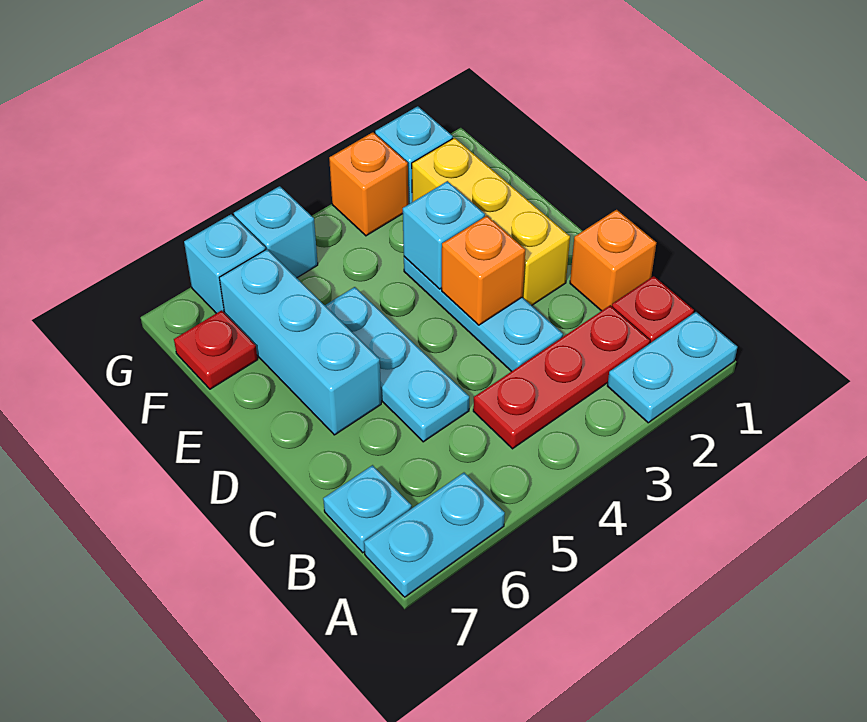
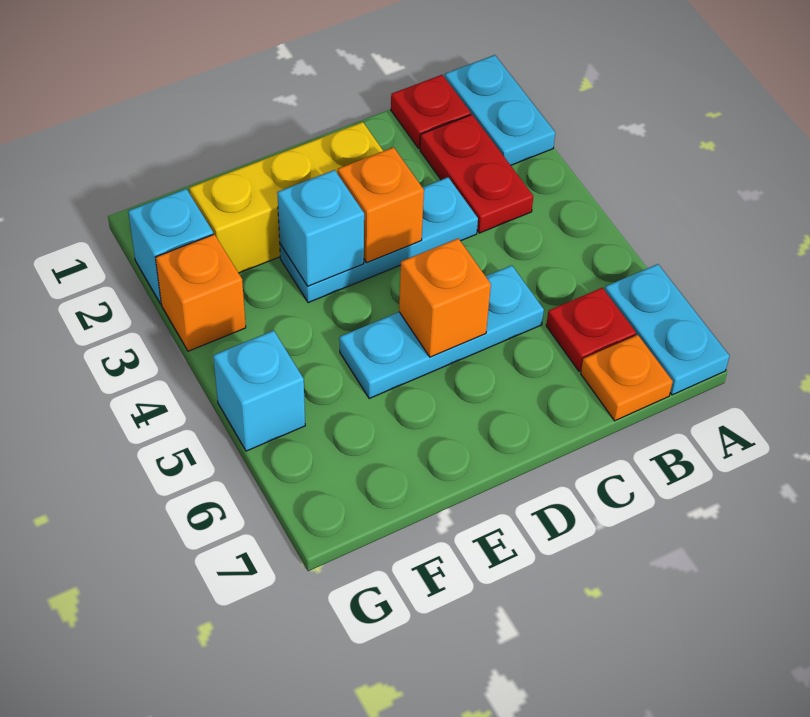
red 1x3 plate [473,306,650,449] -> red 1x2 plate [420,115,533,233]
cyan 1x1 plate [323,465,412,553] -> orange 1x1 plate [581,335,673,421]
orange 1x1 brick [570,210,656,311] -> orange 1x1 brick moved to [399,238,491,357]
cyan 1x3 brick [219,249,381,435] -> none
red 1x1 plate [174,310,258,389] -> red 1x1 plate moved to [546,288,636,371]
cyan 1x1 brick [184,214,266,313] -> none

